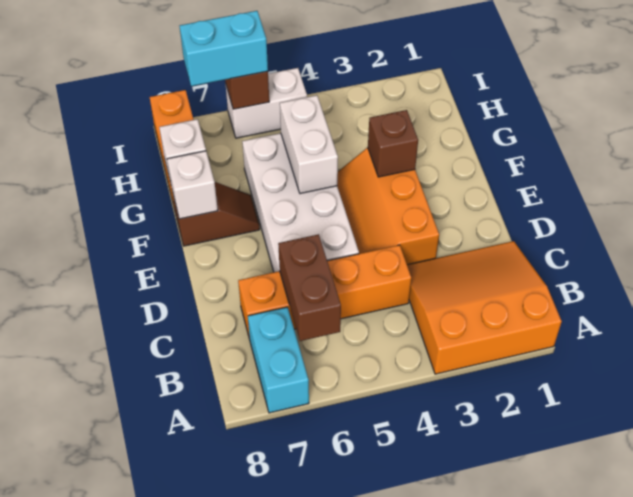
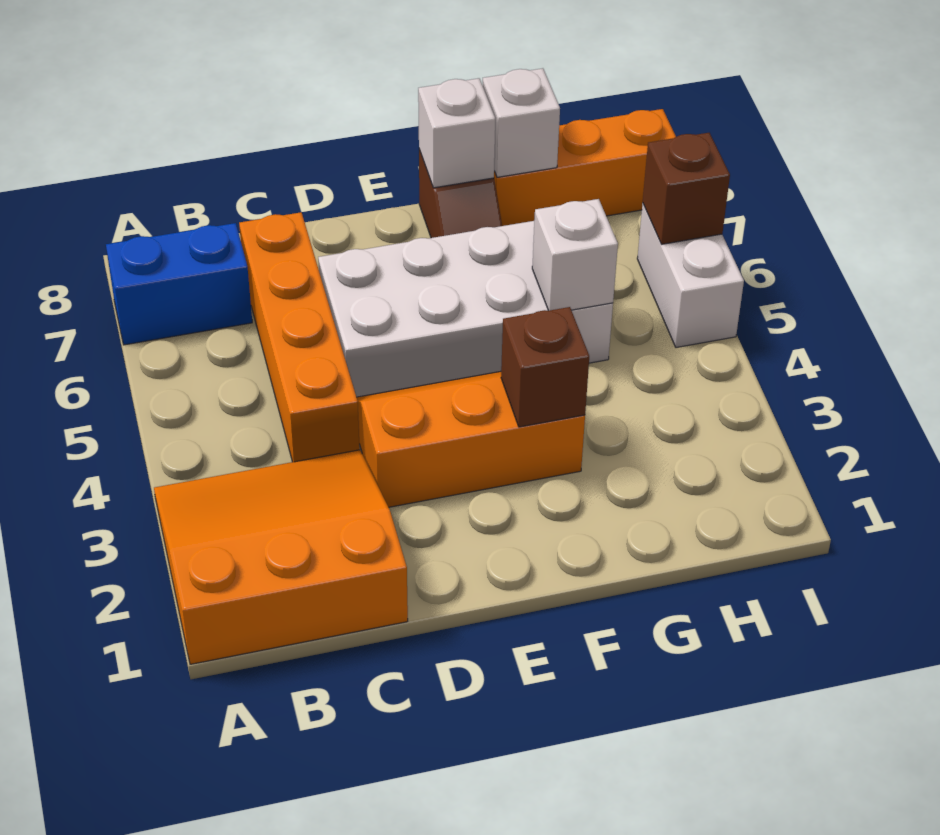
orange 3x3 slope [407,241,562,374] -> orange 3x3 slope turned to [154,450,408,664]
cyan 1x2 brick [248,307,309,413] -> blue 1x2 brick [106,223,252,345]
brown 1x2 brick [278,234,341,341] -> none
white 1x2 brick [280,95,338,194] -> white 1x1 brick [532,199,618,311]
cyan 1x2 brick [180,11,268,86] -> none

